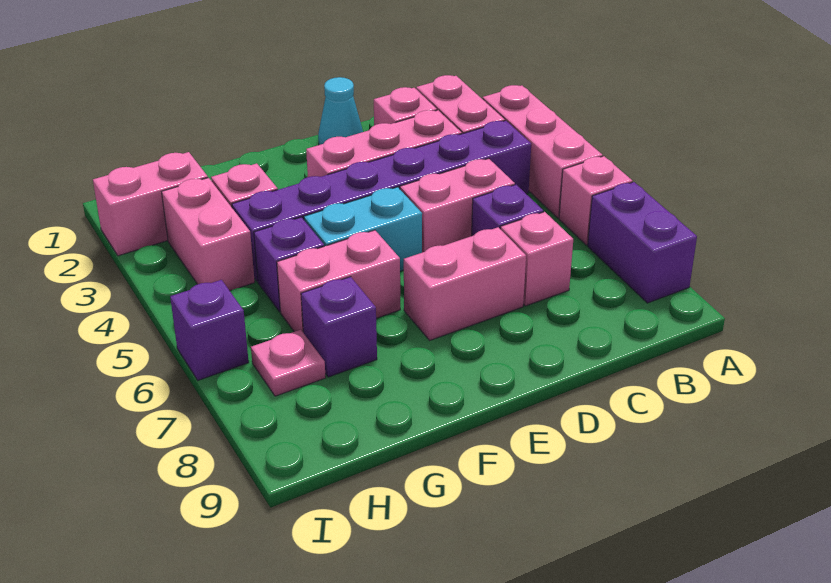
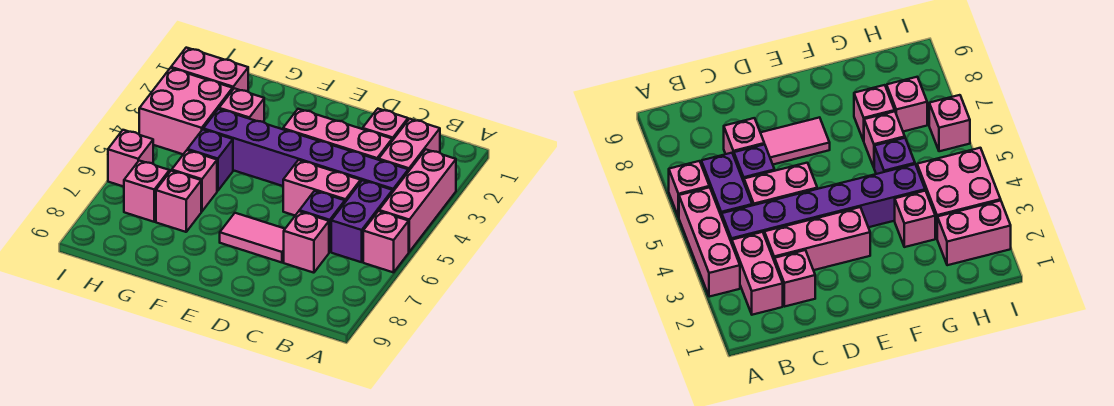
purple 1x2 brick [588,182,697,303] -> purple 1x2 brick moved to [331,180,393,262]
cyan 1x1 cone [318,77,363,145] -> none
pink 1x2 brick [404,227,526,340] -> pink 1x2 tile [220,213,285,262]
cyan 1x2 brick [304,187,422,271] -> none
pink 1x2 brick [277,230,400,333] -> pink 1x1 brick [172,150,217,211]
purple 1x1 brick [301,277,377,377] -> pink 1x1 brick [156,171,201,232]
pink 1x2 brick [162,178,255,291] -> pink 2x2 brick [139,68,233,154]
pink 1x1 plate [251,330,326,396] -> pink 1x1 brick [124,161,169,222]
purple 1x1 brick [170,280,249,380] -> pink 1x1 brick [108,130,153,187]

